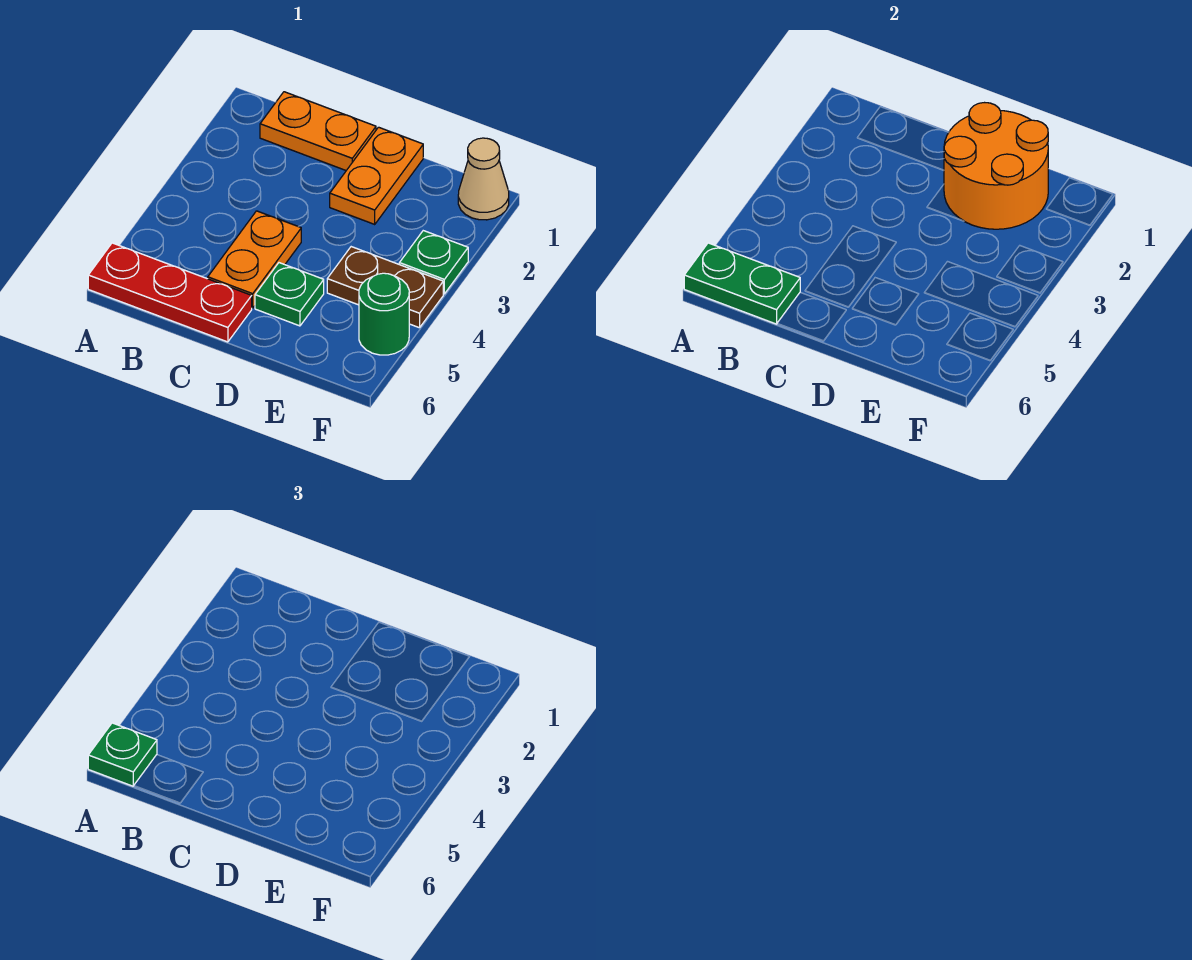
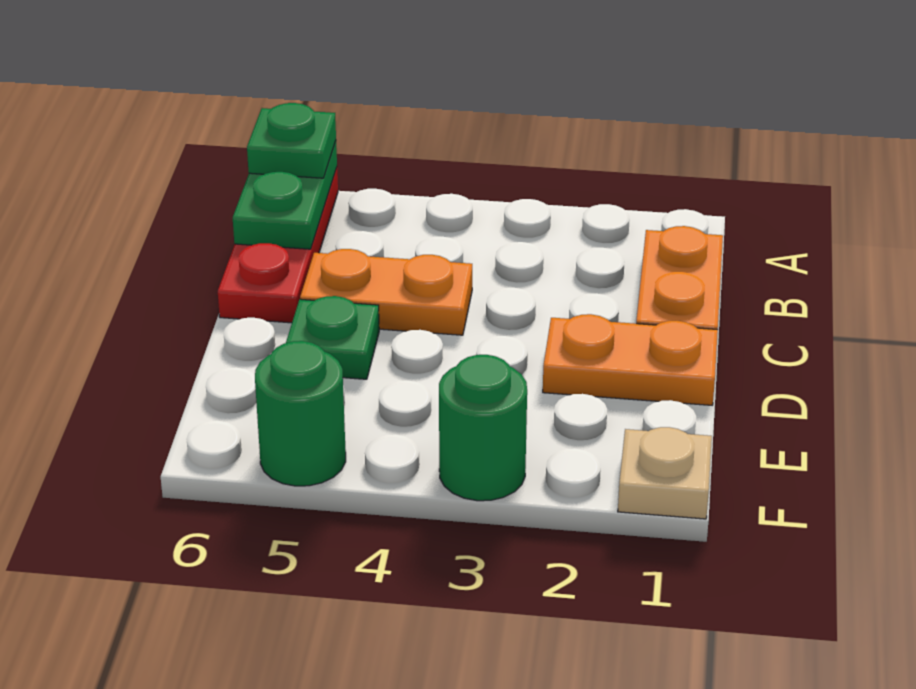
orange 2x2 round brick [944,103,1048,229] -> none
brown 1x2 plate [327,247,443,328] -> none
tan 1x1 cone [458,138,509,220] -> tan 1x1 plate [618,427,712,519]
green 1x1 plate [399,231,468,294] -> green 1x1 round brick [439,355,527,501]

